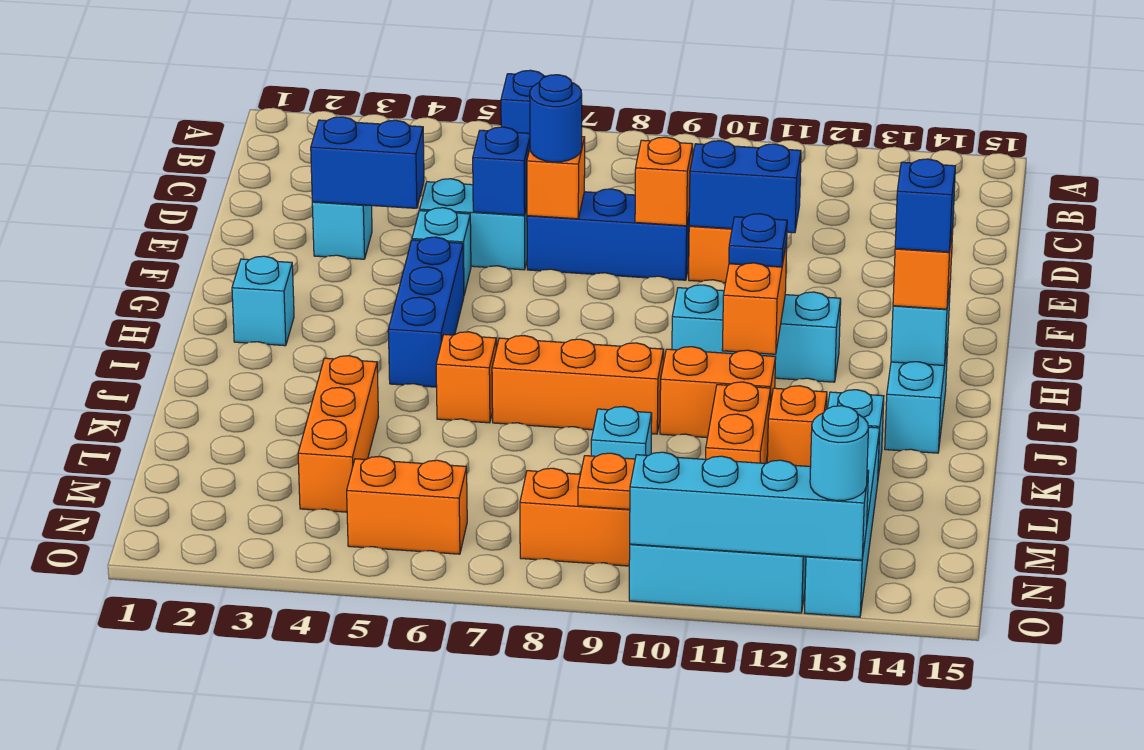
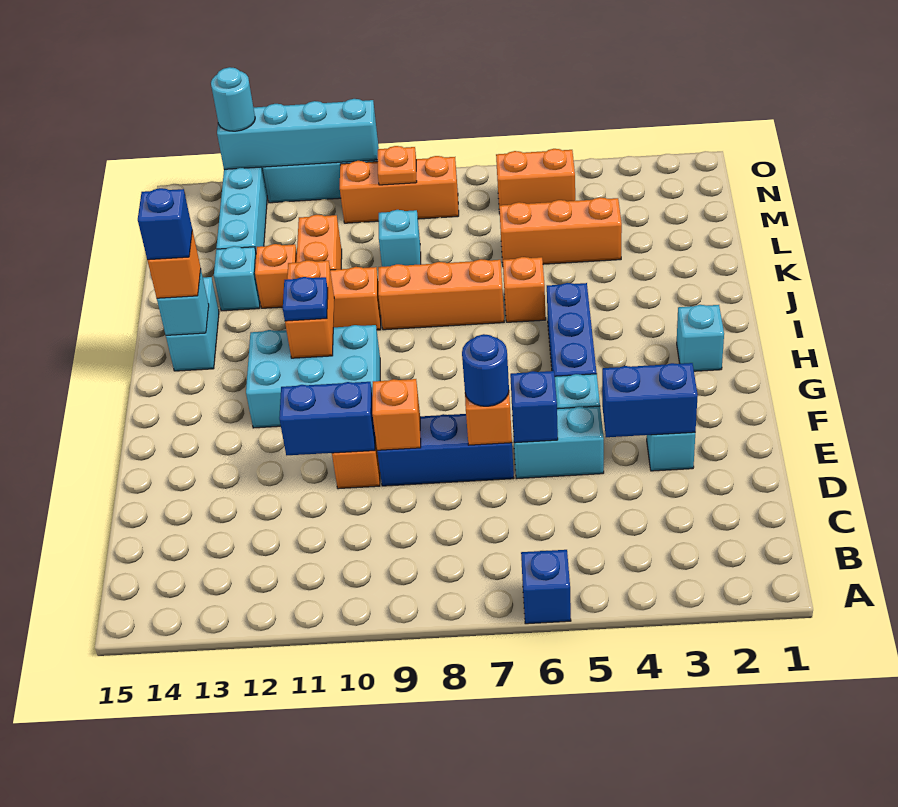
cyan 1x3 brick [672,285,841,382] -> cyan 2x3 brick [246,325,380,428]
orange 1x3 brick [298,356,379,512] -> orange 1x3 brick turned to [499,197,622,264]

